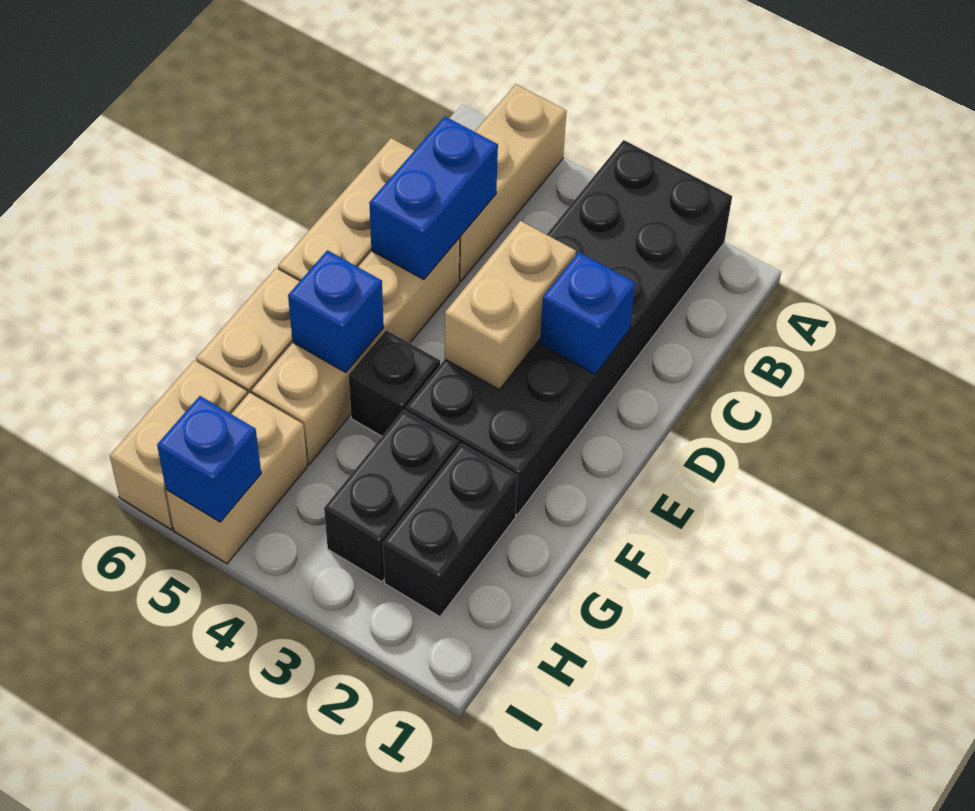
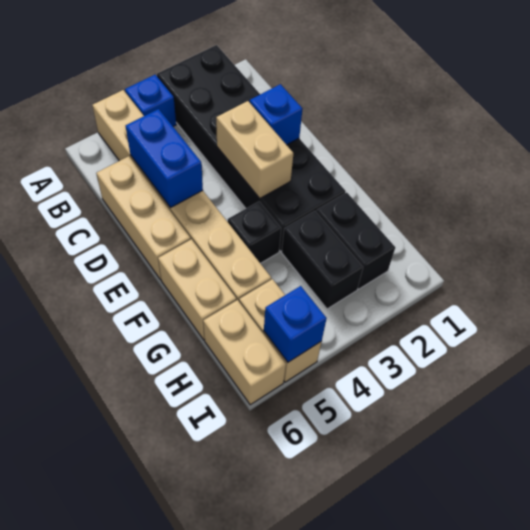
blue 1x1 brick [288,250,384,373] -> blue 1x1 brick moved to [125,75,176,126]

